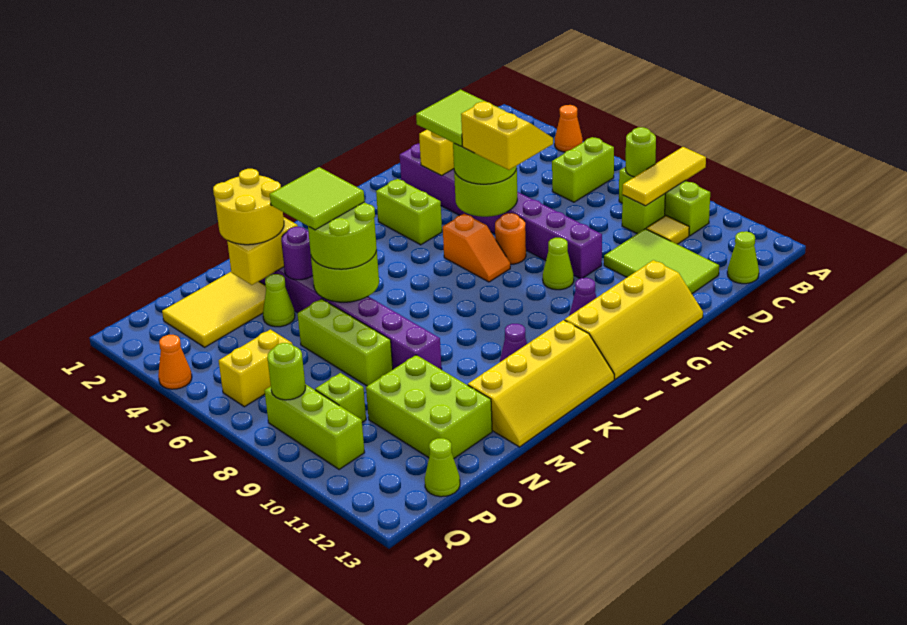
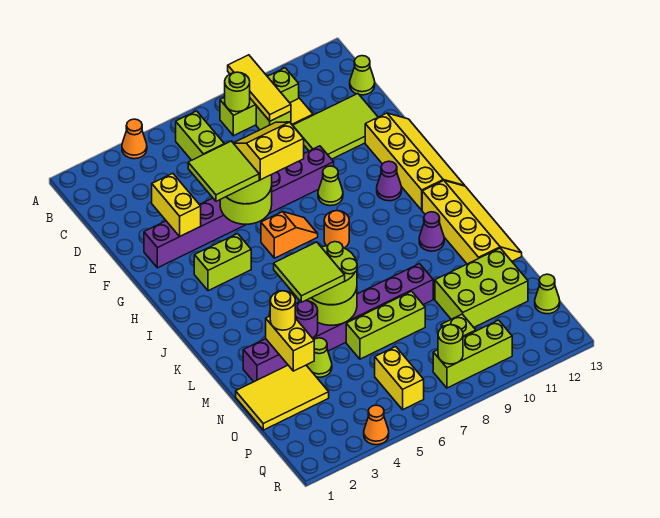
orange 1x1 round brick [495,213,526,264] -> orange 1x1 round brick moved to [324,211,349,248]
yellow 2x2 round brick [213,169,284,245] -> yellow 1x1 round brick [270,291,295,330]
yellow 2x3 tile [162,272,266,347] -> yellow 2x3 tile turned to [236,365,329,430]

